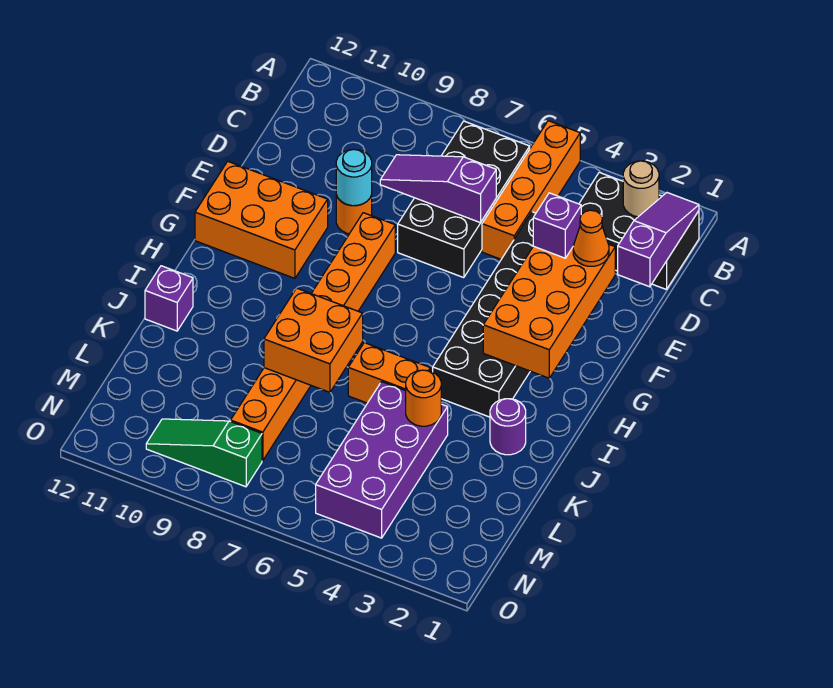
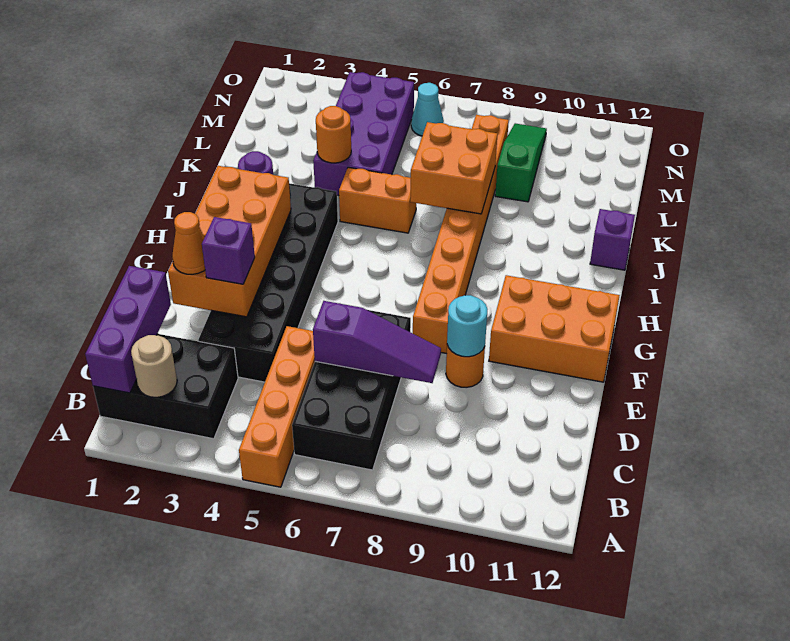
purple 1x3 slope [618,193,699,287] -> purple 1x3 brick [85,266,171,393]
none -> cyan 1x1 cone [411,83,444,136]
green 1x3 slope [146,419,262,487] -> green 1x3 slope turned to [495,123,547,202]

